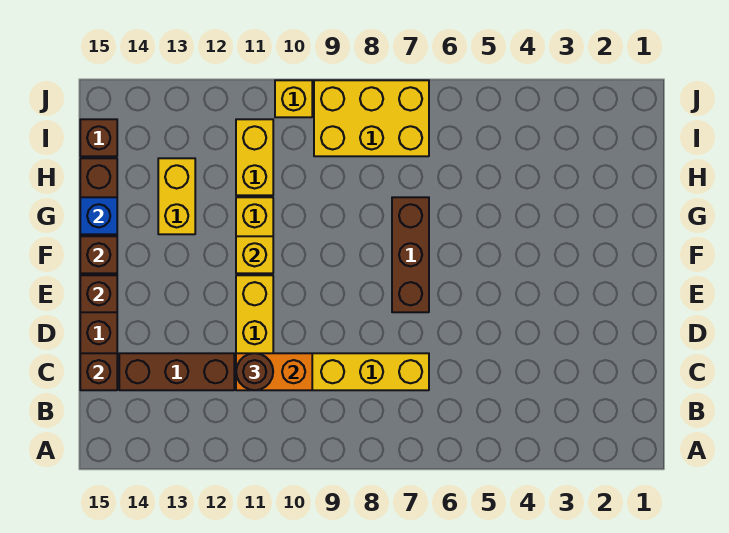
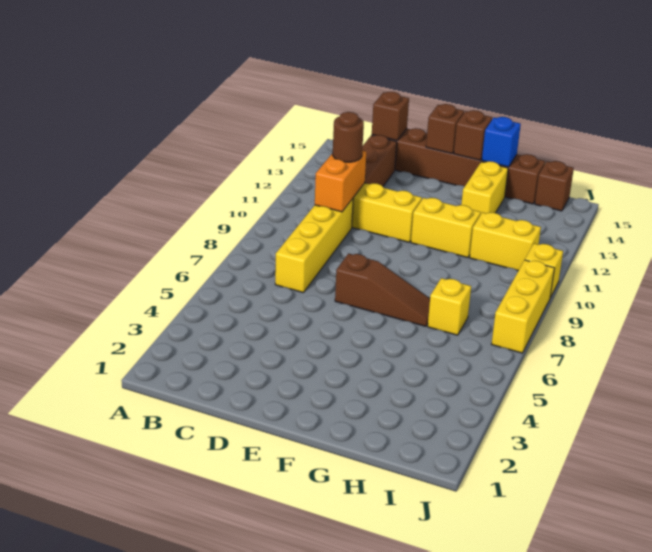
brown 1x3 brick [392,197,429,312] -> brown 1x3 slope [335,254,430,326]
yellow 1x1 brick [236,236,273,273] -> yellow 1x1 brick moved to [428,278,471,335]
yellow 1x2 brick [158,158,195,234] -> yellow 1x2 brick turned to [461,161,508,213]
yellow 2x3 brick [314,80,429,156] -> yellow 1x3 brick [492,260,554,353]

